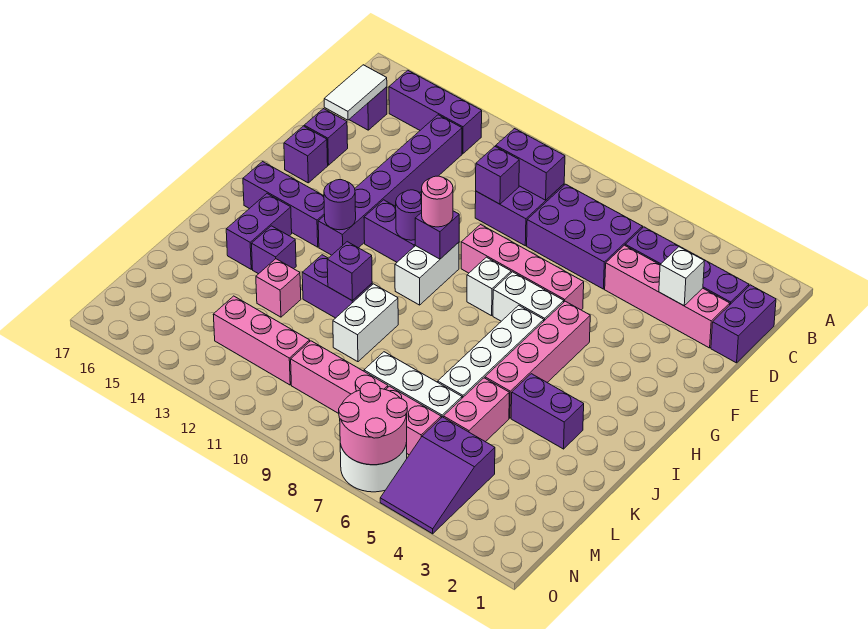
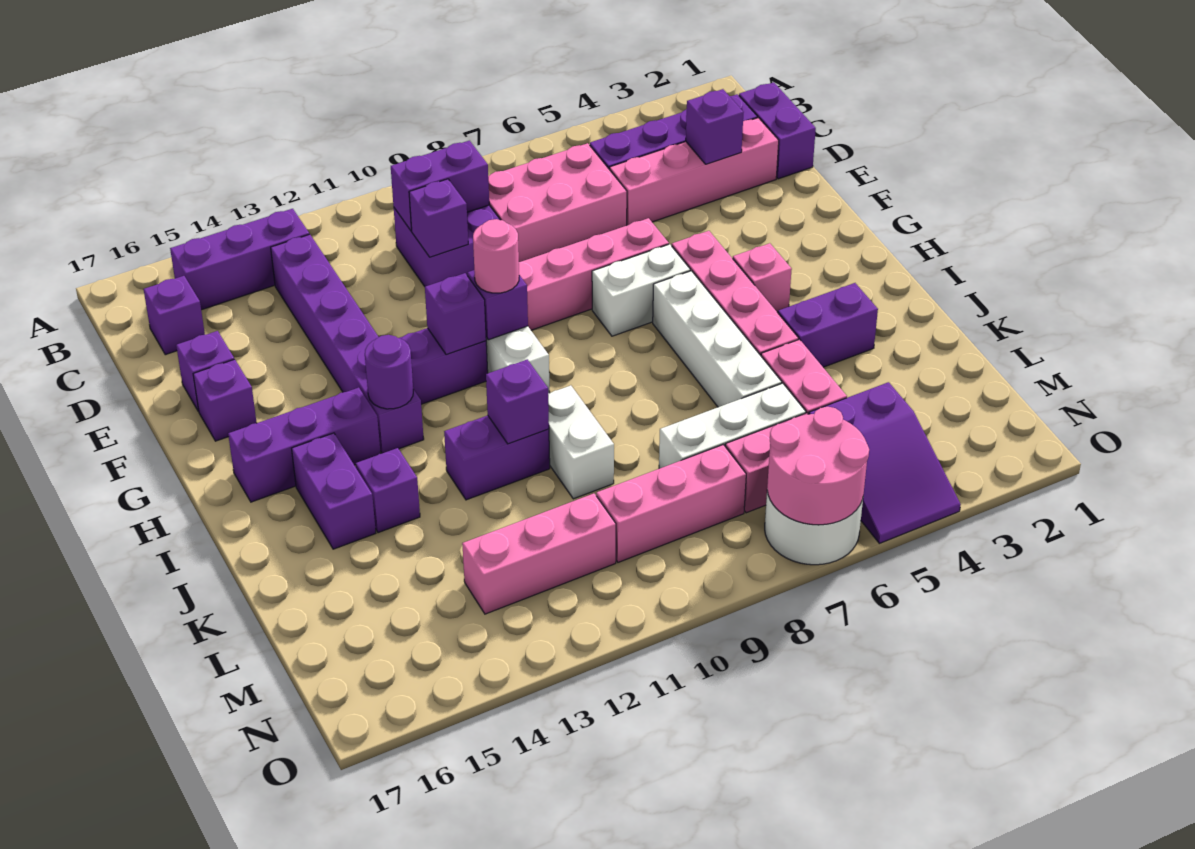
purple 2x3 brick [527,184,643,289] -> pink 2x3 brick [488,143,627,262]
white 1x2 tile [324,65,387,120] -> none
white 1x1 brick [659,247,704,306] -> purple 1x1 brick [686,89,743,164]
white 1x1 brick [467,257,511,316] -> none
purple 1x1 round brick [396,190,422,240] -> purple 1x1 brick [425,273,486,355]
pink 1x1 brick [256,259,301,317] -> pink 1x1 brick moved to [733,243,792,312]

